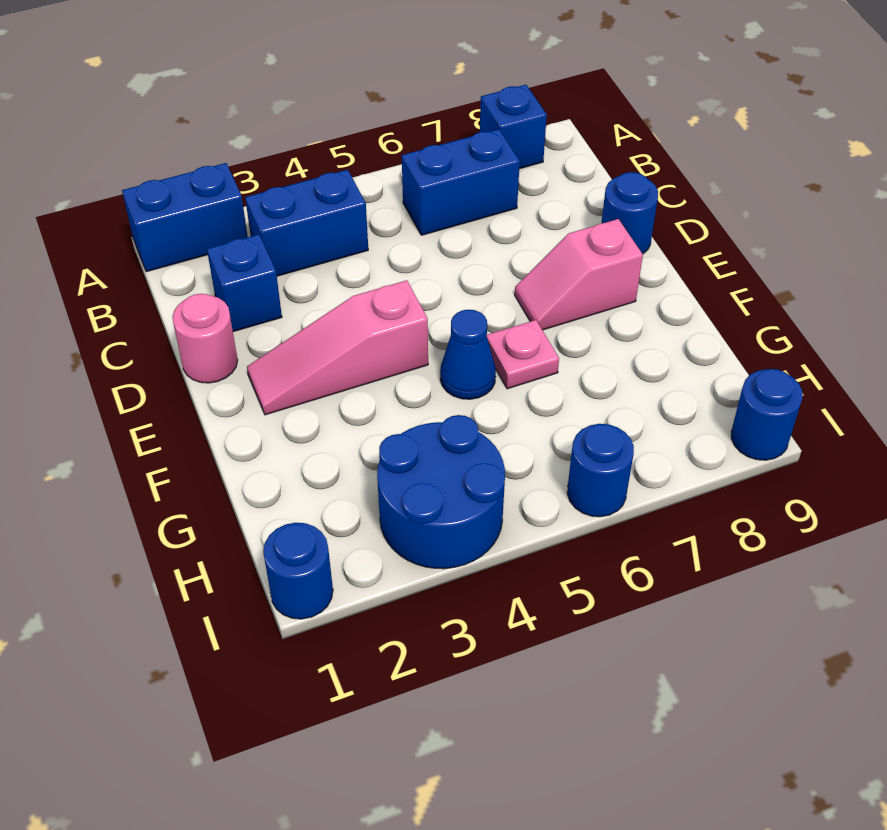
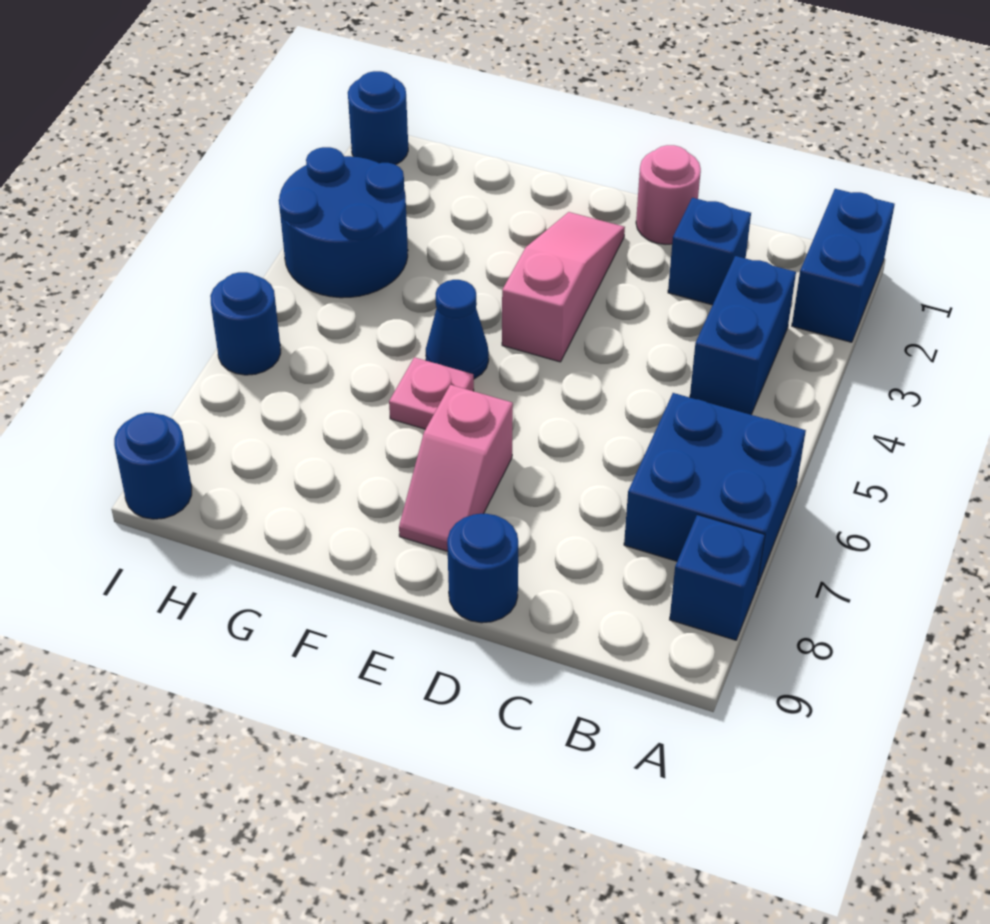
blue 1x2 brick [402,129,520,235] -> blue 2x2 brick [624,393,806,585]
pink 1x2 slope [515,219,643,330] -> pink 1x2 slope turned to [399,385,513,551]

